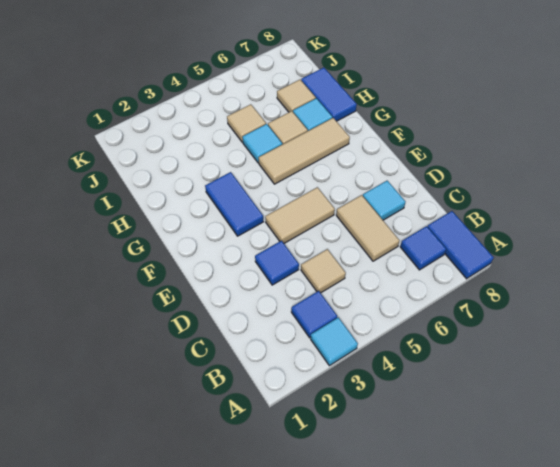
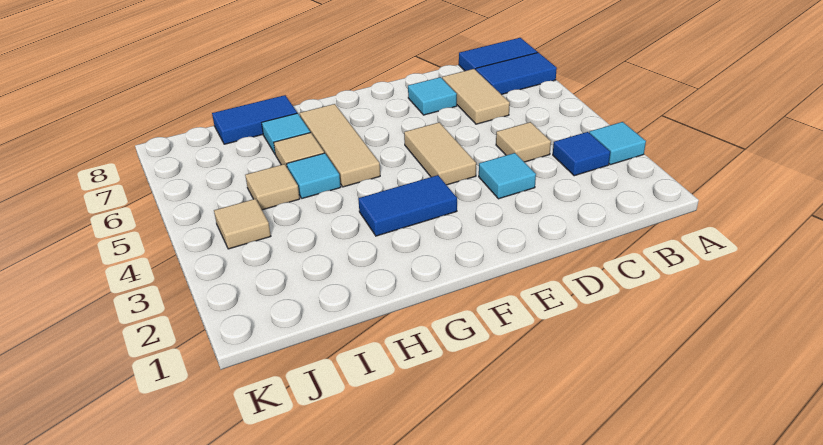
blue 1x1 tile [400,226,446,270] -> blue 1x2 tile [476,53,557,95]
tan 1x2 tile [336,195,399,261] -> tan 1x2 tile turned to [442,69,510,124]
blue 1x1 tile [255,241,299,285] -> cyan 1x1 tile [479,153,536,199]
tan 1x1 tile [277,80,316,112] -> tan 1x1 tile moved to [214,199,271,249]

